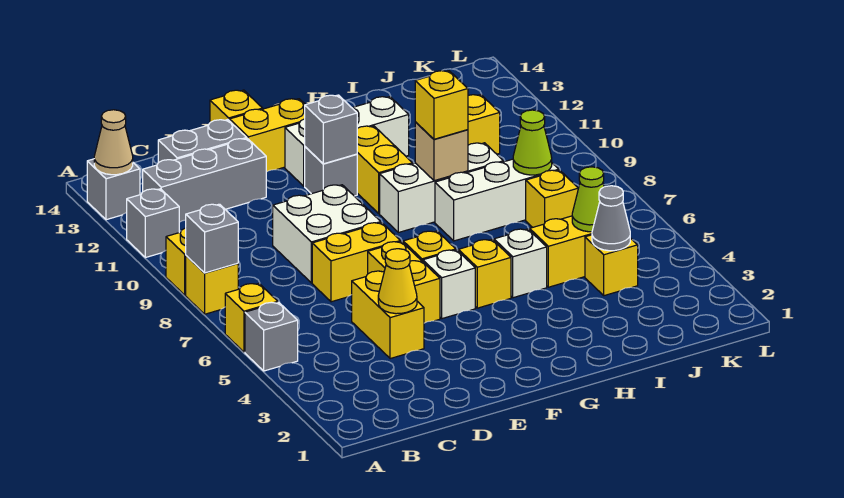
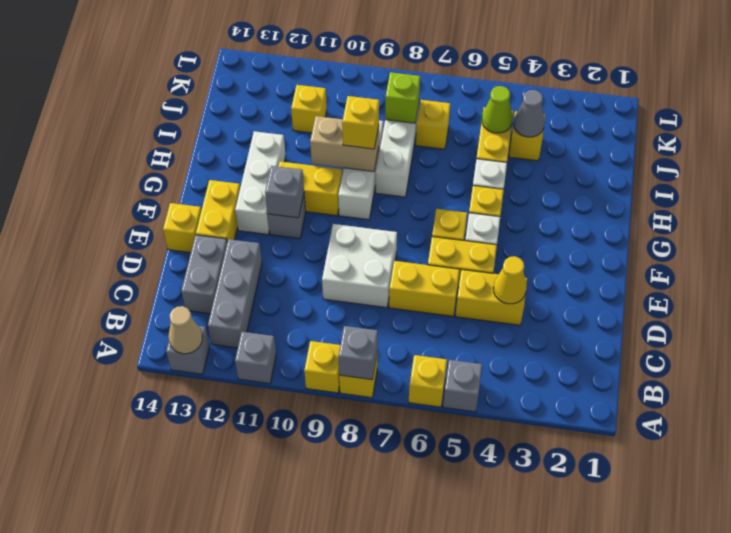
yellow 1x2 brick [312,223,400,302] -> yellow 1x2 brick turned to [389,261,460,316]
tan 1x1 brick [415,122,468,181] -> tan 1x2 brick [310,116,379,172]
lime 1x1 cone [513,110,552,175] -> lime 1x1 brick [385,72,420,123]

